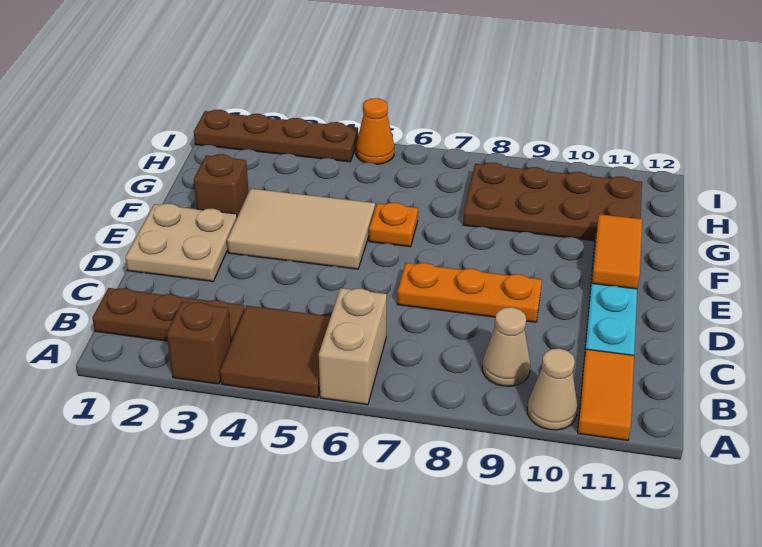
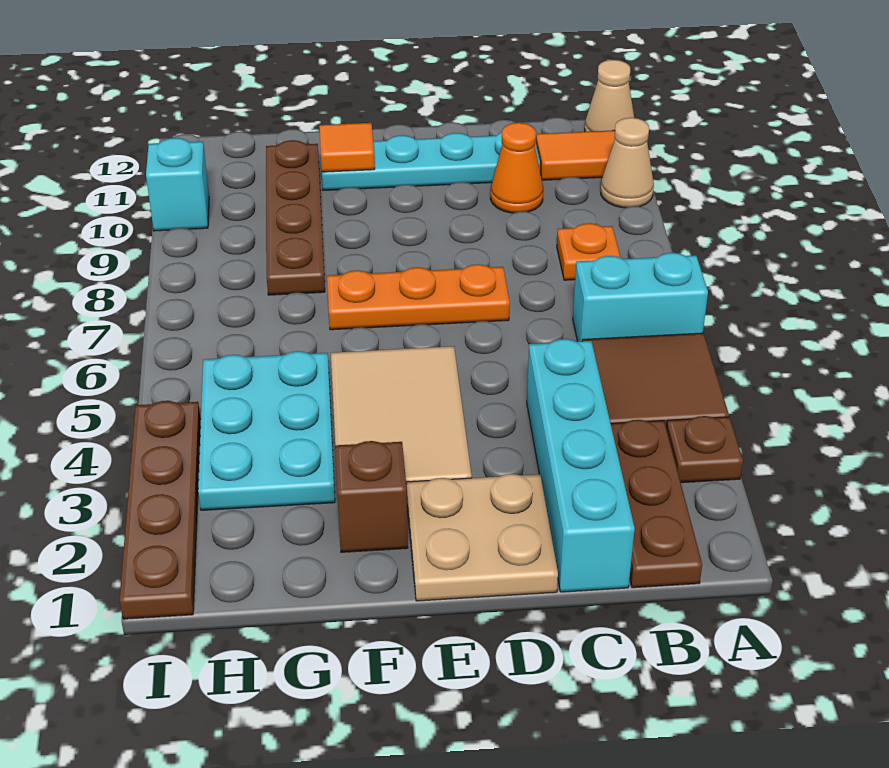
brown 1x1 brick [167,302,231,384] -> brown 1x1 plate [666,416,743,483]
tan 1x2 brick [319,288,387,405] -> cyan 1x2 brick [573,253,708,341]
tan 1x1 cone [482,307,530,386] -> tan 1x1 cone moved to [585,60,634,132]
none -> cyan 1x4 brick [527,339,635,592]
orange 1x3 plate [397,263,542,322] -> orange 1x3 plate turned to [327,264,510,330]
orange 1x2 tile [592,214,642,289] -> orange 1x1 tile [319,123,375,172]
orange 1x1 plate [369,203,418,247] -> orange 1x1 plate moved to [557,223,621,280]
none -> cyan 2x3 plate [198,351,335,510]
brown 2x4 plate [463,162,642,241] -> brown 1x4 plate [266,140,325,295]
orange 1x1 cone [356,98,394,164] -> orange 1x1 cone moved to [490,123,543,213]
none -> cyan 1x1 brick [146,138,209,231]

